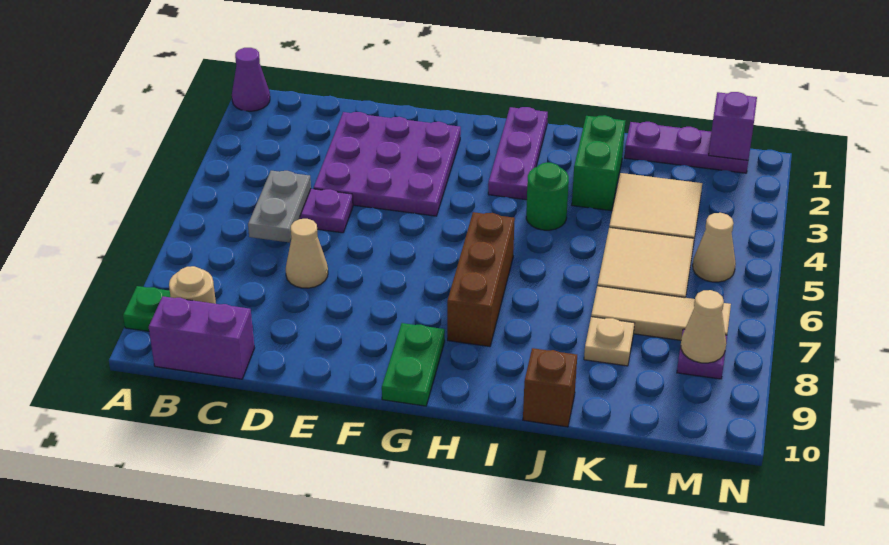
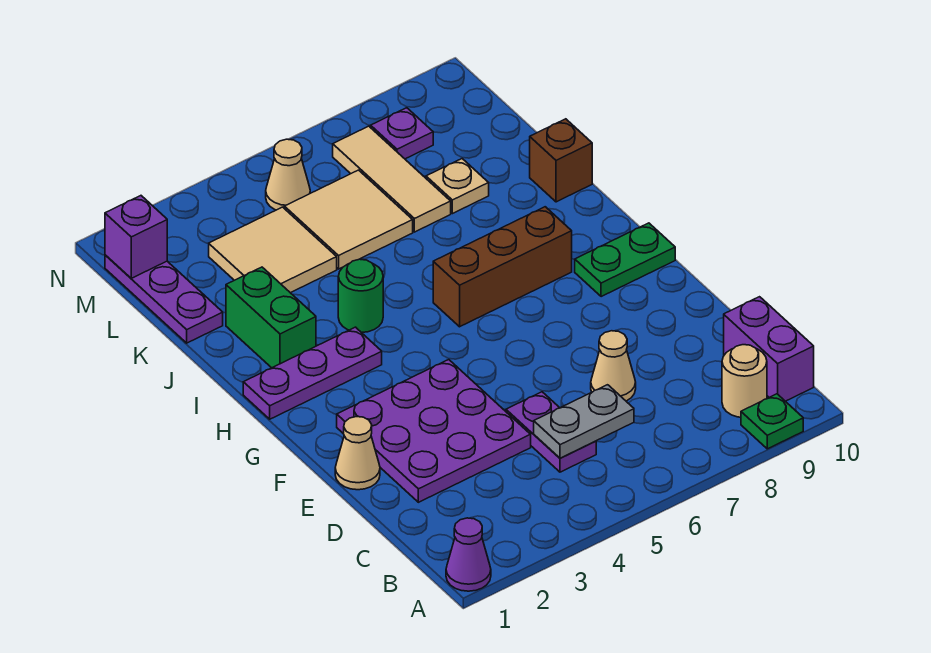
green 1x2 brick [572,115,625,211] -> green 1x2 brick turned to [226,267,316,368]
tan 1x1 cone [681,290,726,363] -> tan 1x1 cone moved to [335,417,380,490]

